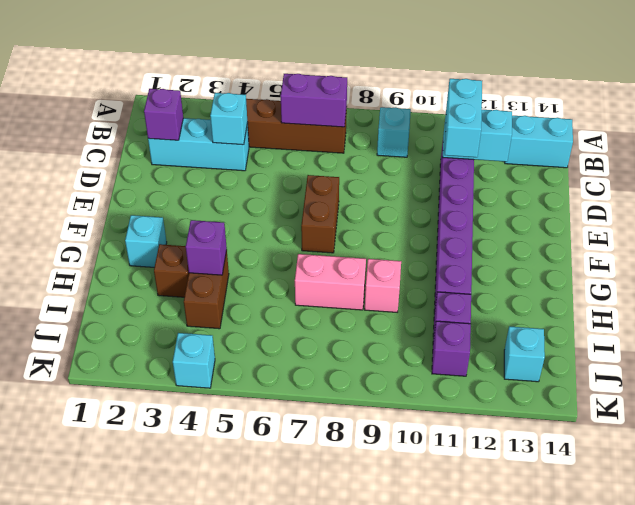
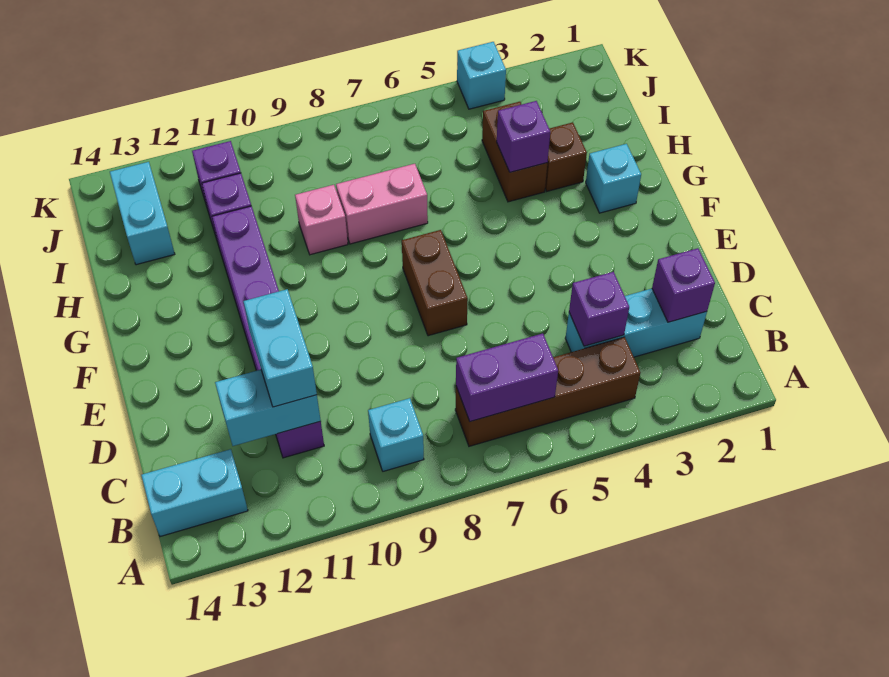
cyan 1x1 brick [210,93,247,145] -> purple 1x1 brick [569,272,629,346]
cyan 1x1 brick [504,326,545,382] -> cyan 1x2 brick [110,162,175,265]

